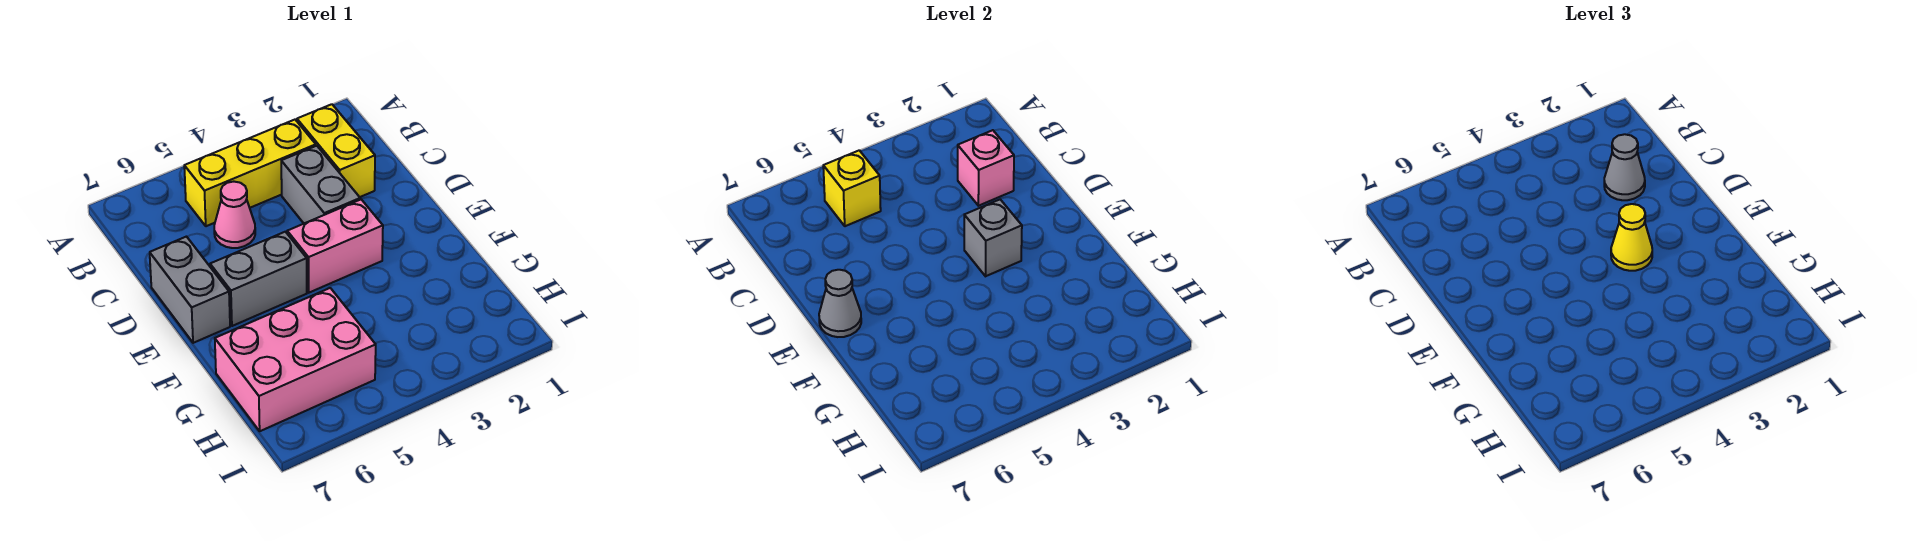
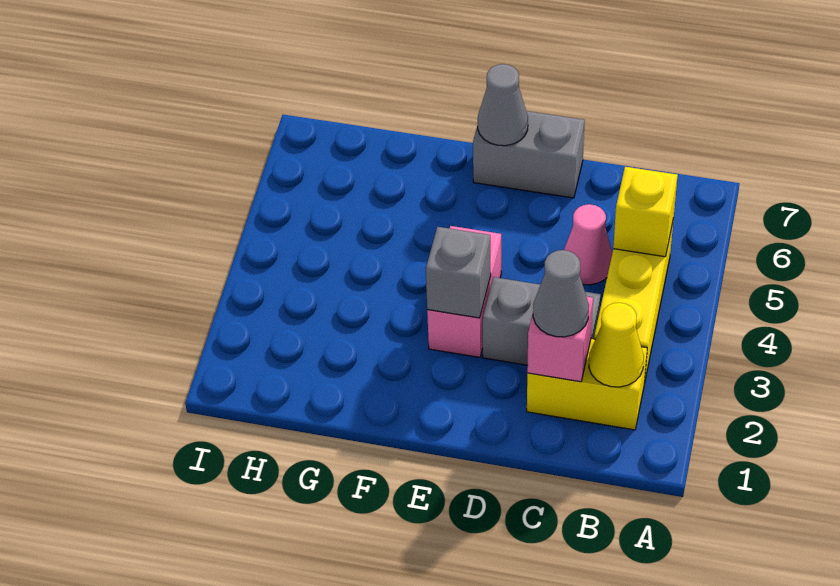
yellow 1x1 cone [1611,204,1652,271] -> yellow 1x1 cone moved to [589,303,644,387]
grey 1x2 brick [210,232,307,326] -> none
pink 2x3 brick [215,288,376,431] -> none

